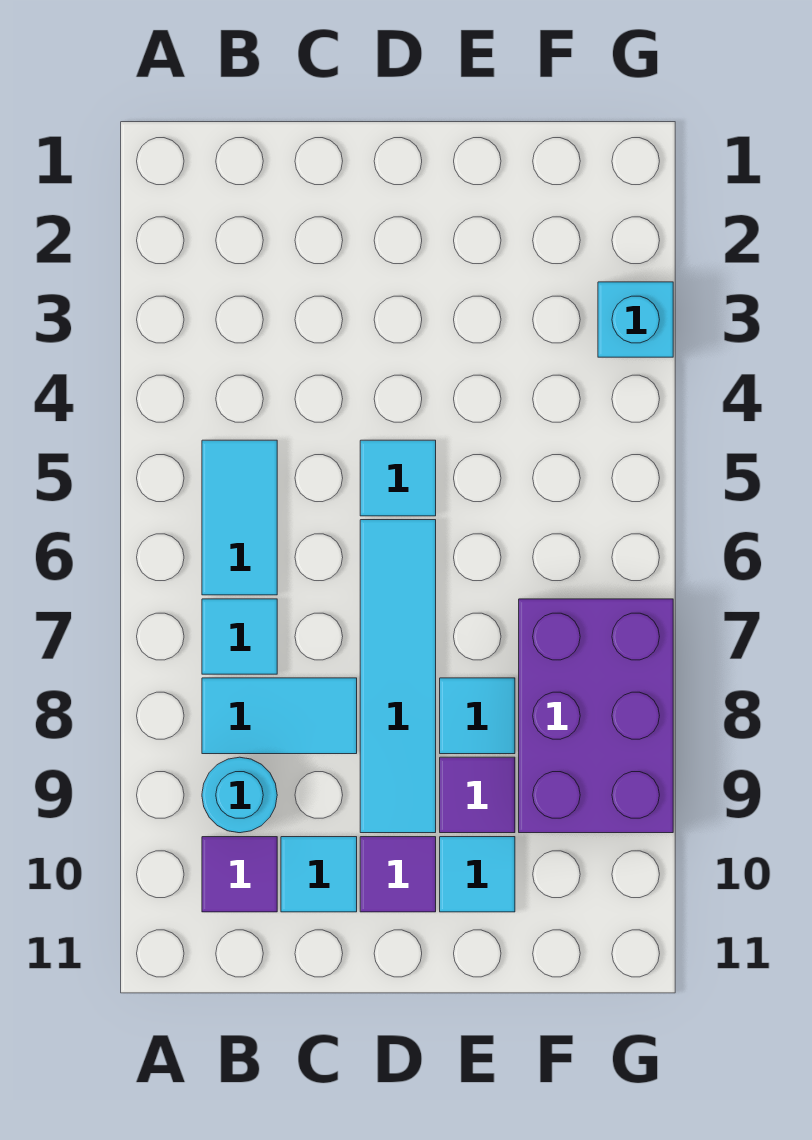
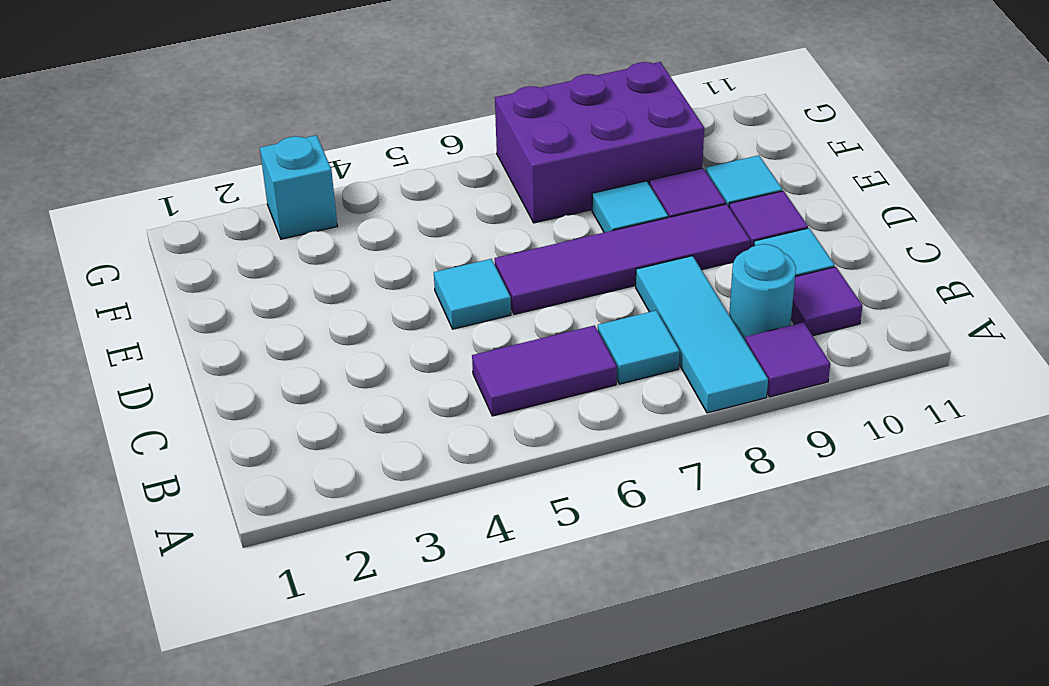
none -> purple 1x1 tile [745,322,830,397]
cyan 1x2 tile [202,440,277,595] -> purple 1x2 tile [472,325,617,416]
cyan 1x2 tile [202,678,357,754] -> cyan 1x3 tile [636,256,768,413]
cyan 1x4 tile [360,520,436,833] -> purple 1x4 tile [494,204,750,314]

